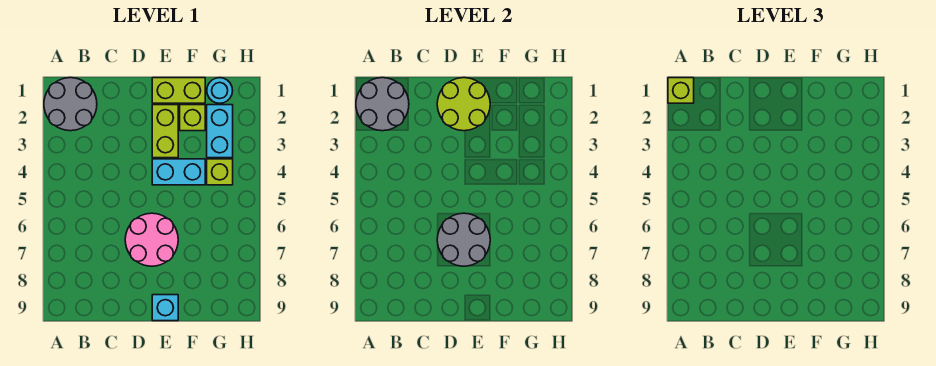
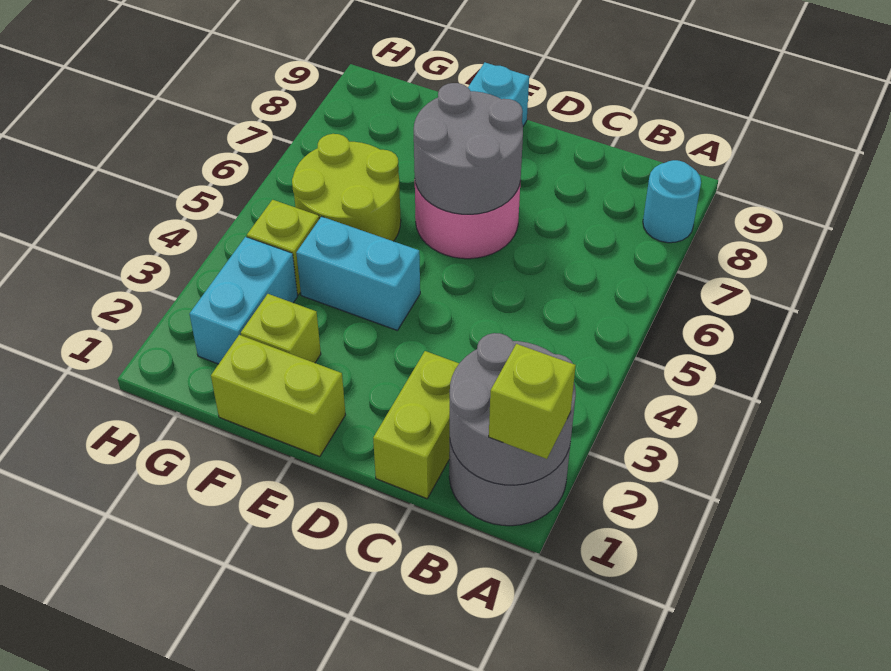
lime 2x2 round brick [437,78,490,131] -> lime 2x2 round brick moved to [292,134,401,241]
lime 1x2 brick [152,105,178,158] -> lime 1x2 brick moved to [373,351,459,498]
cyan 1x1 round brick [207,78,233,103] -> cyan 1x1 round brick moved to [643,160,701,243]

